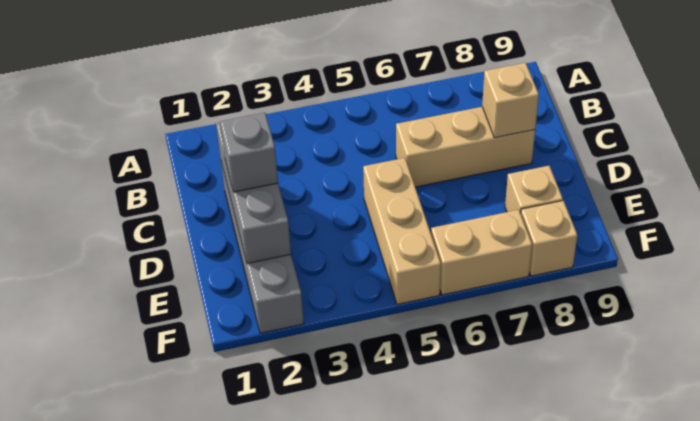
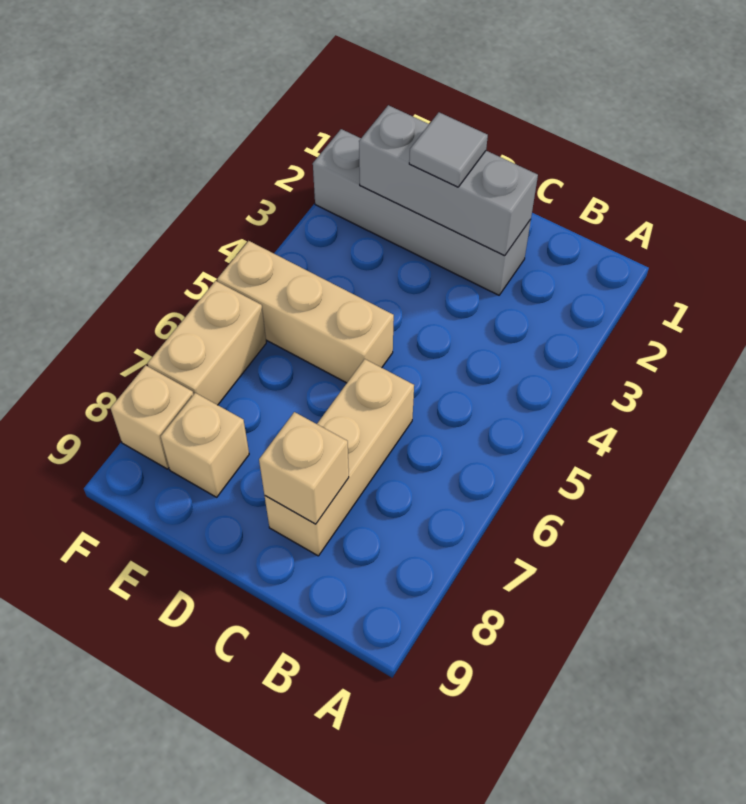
grey 1x1 brick [220,113,278,192] -> grey 1x1 tile [409,112,488,187]

